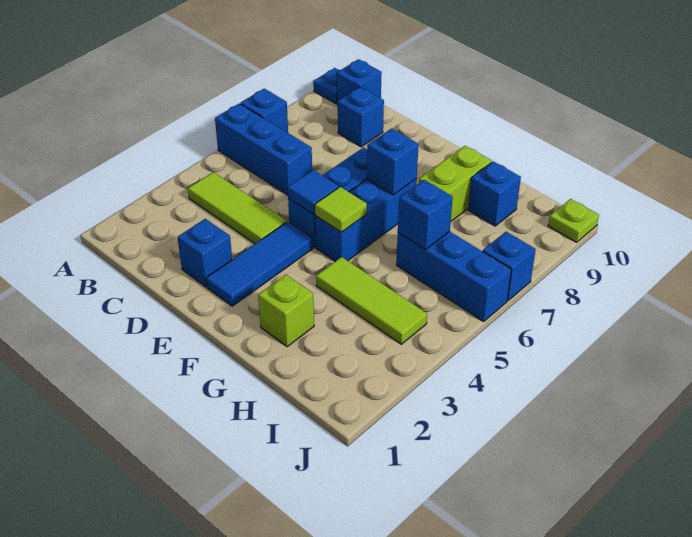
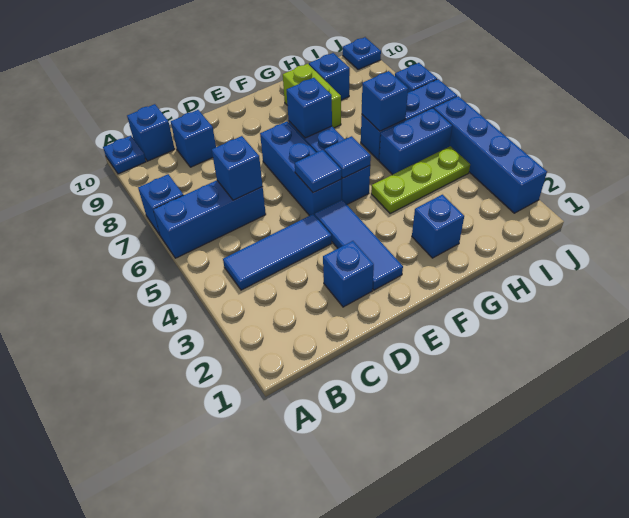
lime 1x3 tile [188,172,287,244] -> blue 1x3 tile [223,214,332,290]
none -> blue 1x1 brick [212,136,263,200]
lime 1x1 tile [315,187,367,232] -> blue 1x1 tile [324,136,371,178]
lime 1x1 brick [258,275,314,347] -> blue 1x1 brick [412,195,464,258]
lime 1x3 tile [316,257,427,344] -> lime 1x3 plate [371,146,470,214]
none -> blue 1x2 brick [379,108,452,175]
none -> blue 1x4 brick [434,96,547,213]
lime 1x1 plate [548,199,599,242] -> blue 1x1 plate [343,37,381,70]

